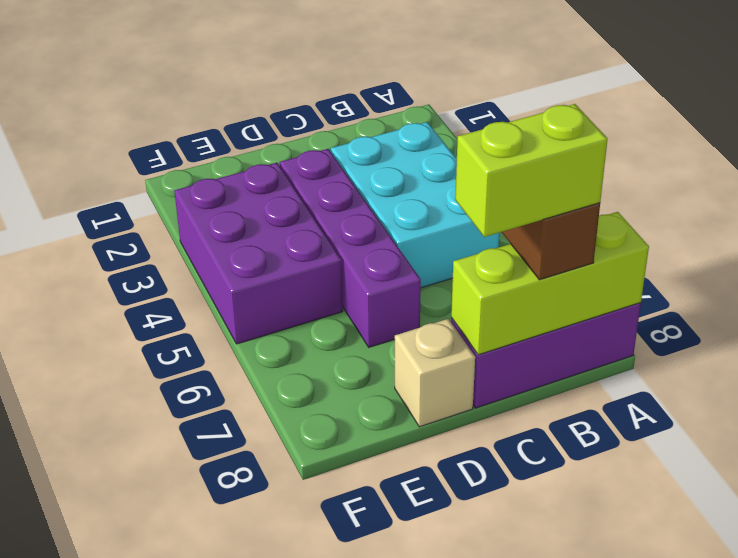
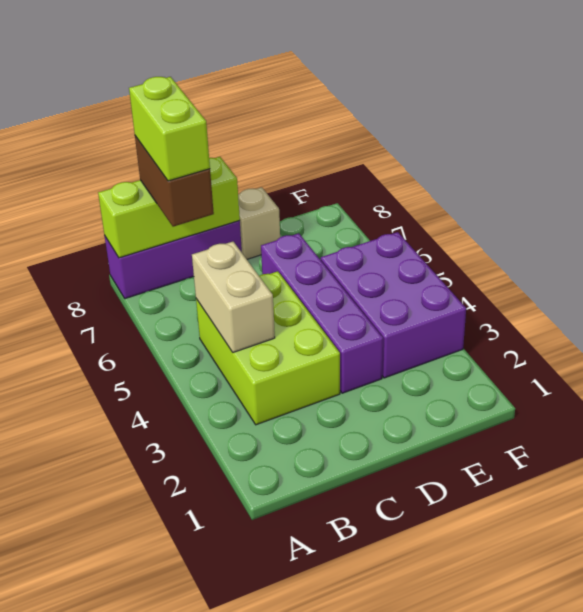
cyan 2x3 brick [331,122,499,288] -> lime 2x3 brick [196,271,340,425]
none -> tan 1x2 brick [192,242,275,352]
lime 1x2 brick [455,104,608,237] -> lime 1x2 brick turned to [129,77,210,181]

